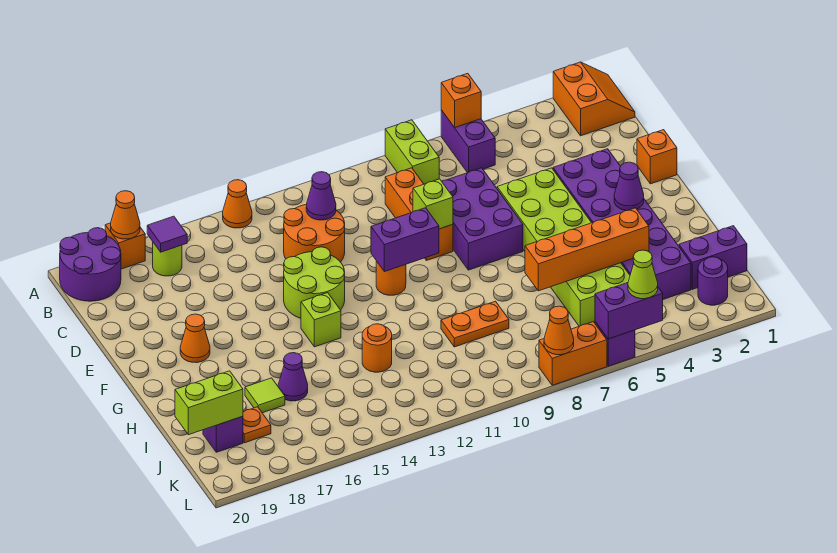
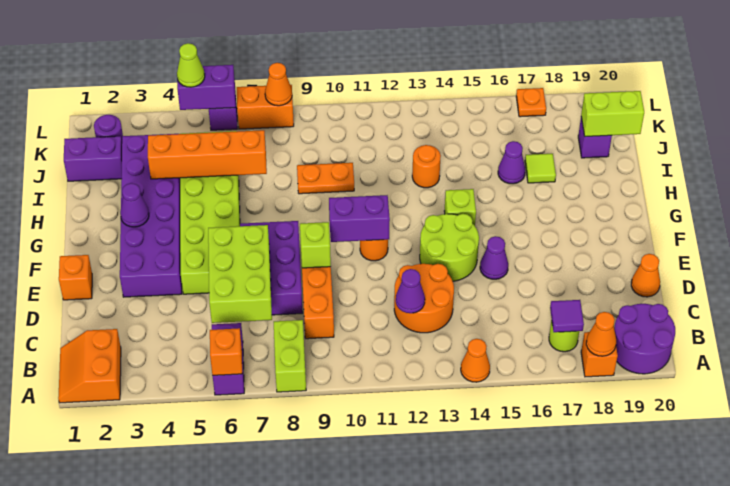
none -> lime 2x3 brick [208,225,272,323]
none -> purple 1x1 cone [480,236,508,279]
orange 1x1 cone [180,314,210,363] -> orange 1x1 cone moved to [631,254,660,297]
orange 1x1 plate [243,407,271,443] -> orange 1x1 plate moved to [516,88,546,117]

